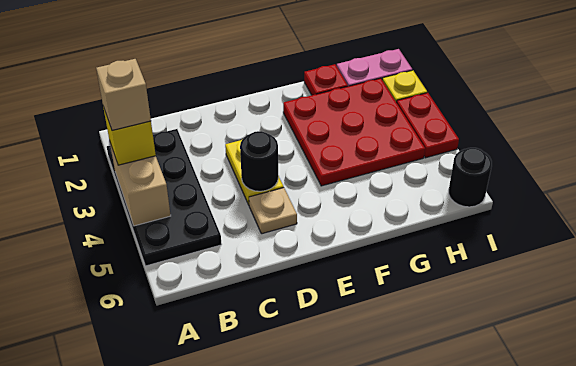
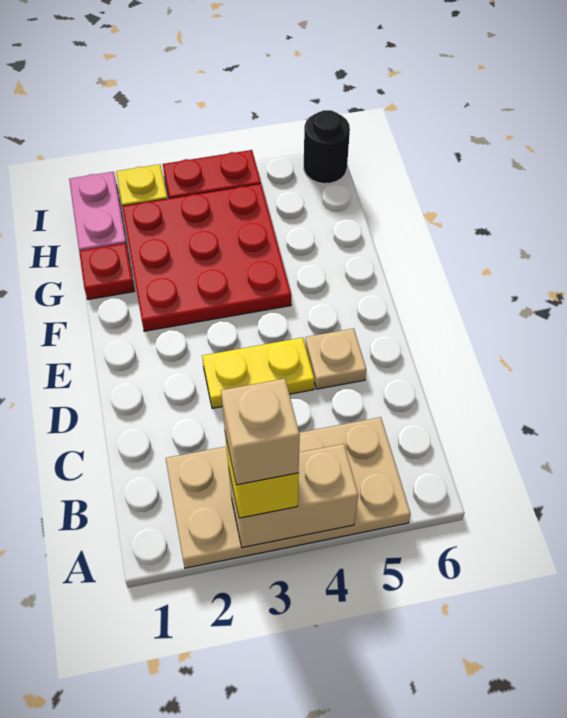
black 2x4 plate [107,129,222,266] -> tan 2x4 plate [166,417,410,568]
black 1x1 round brick [240,131,278,191] -> none

